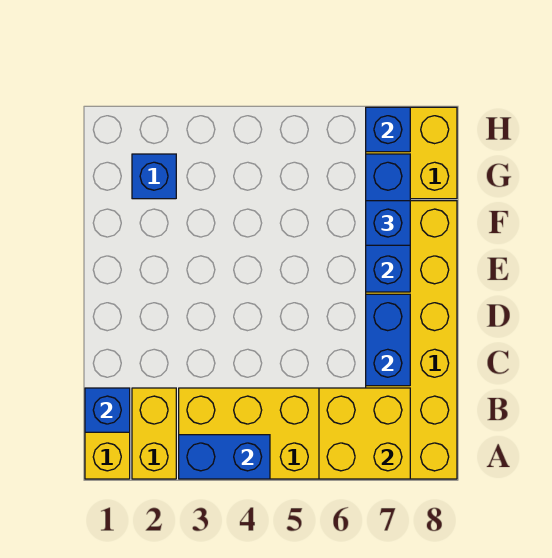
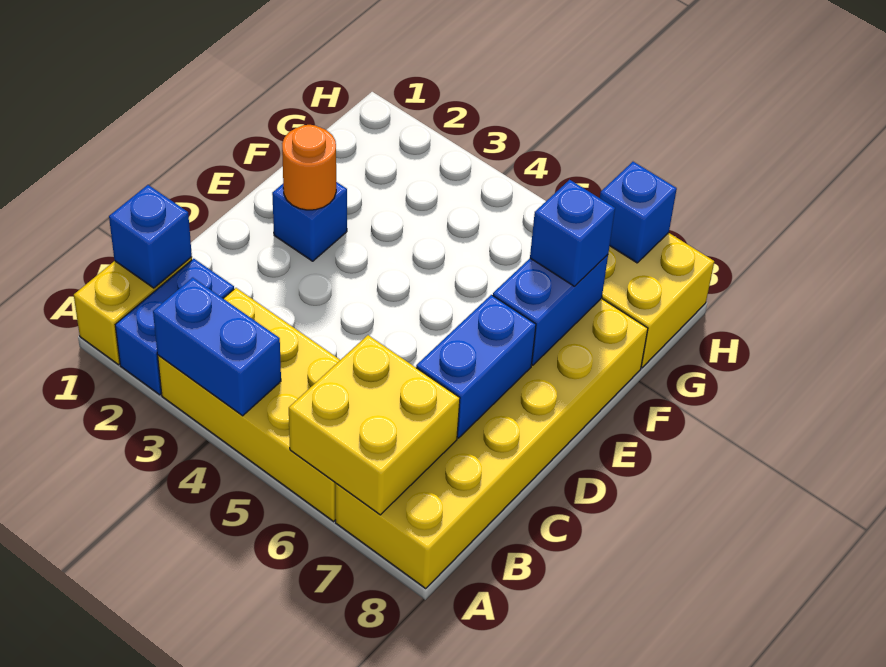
yellow 1x2 brick [132,388,176,479] -> blue 1x2 brick [115,259,234,395]
none -> orange 1x1 round brick [282,125,336,210]
blue 1x3 brick [366,154,410,292] -> blue 1x2 brick [493,255,608,365]
blue 1x1 brick [132,154,176,199] -> blue 1x1 brick moved to [272,182,347,261]

